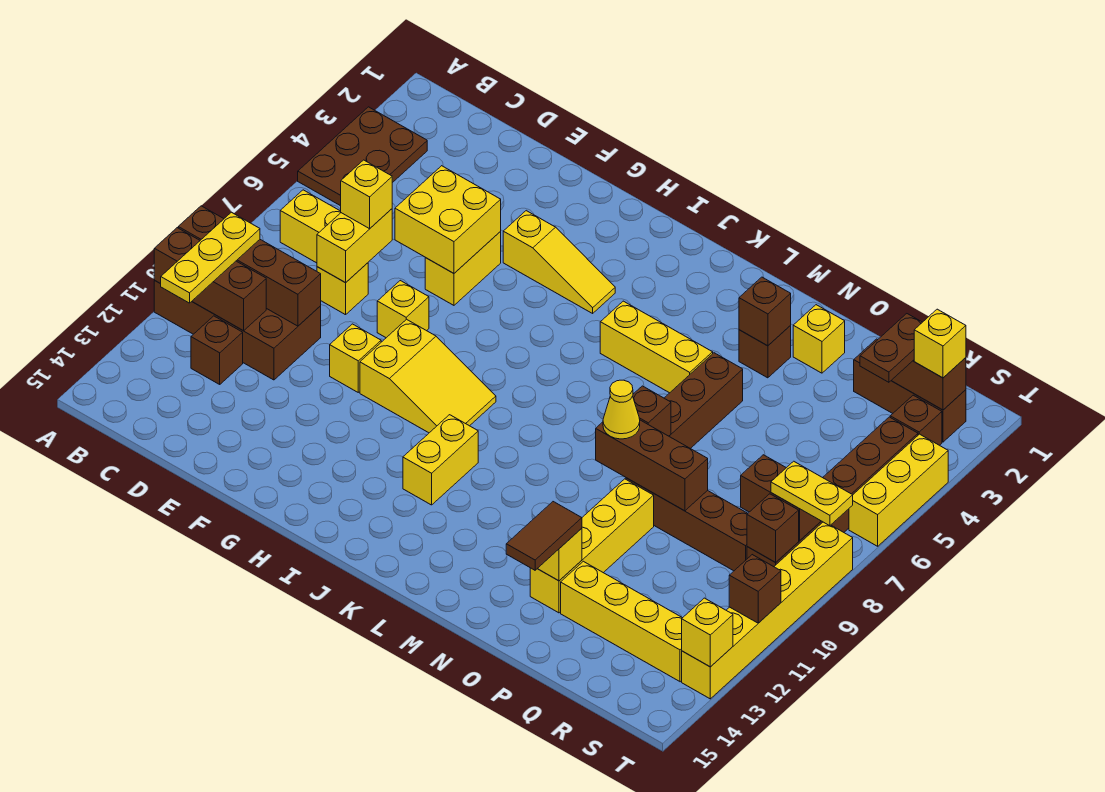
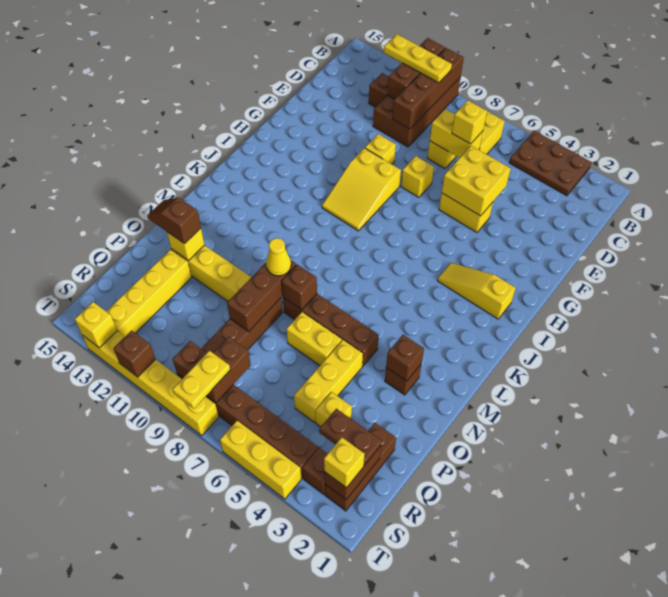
yellow 1x3 slope [503,211,615,313] -> yellow 1x3 slope turned to [437,263,516,319]
yellow 1x2 brick [403,415,478,505] -> yellow 1x2 brick moved to [287,312,342,366]
yellow 1x3 brick [600,301,713,393] -> yellow 1x3 brick moved to [294,340,363,423]
yellow 1x1 brick [793,305,845,373] -> yellow 1x1 brick moved to [315,392,352,427]
brown 1x2 tile [506,502,582,570] -> brown 1x2 slope [147,198,201,244]

